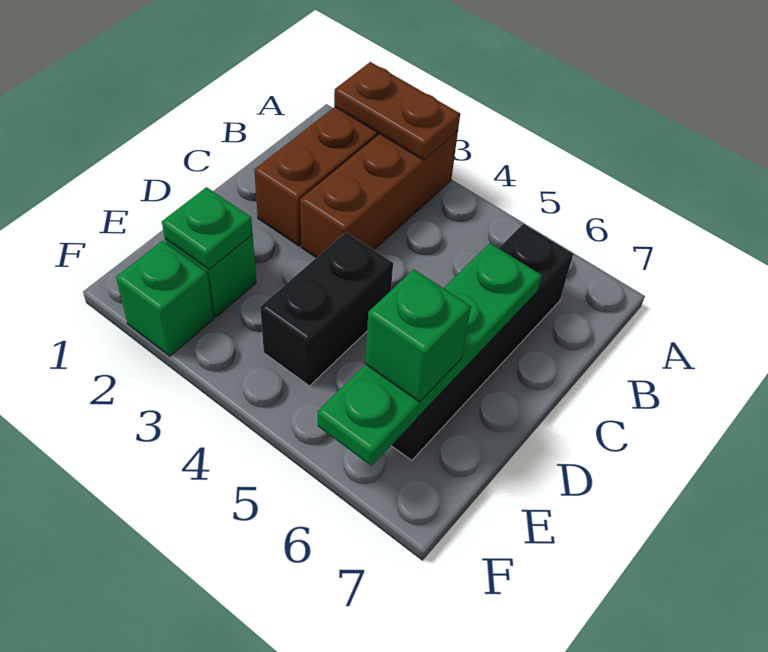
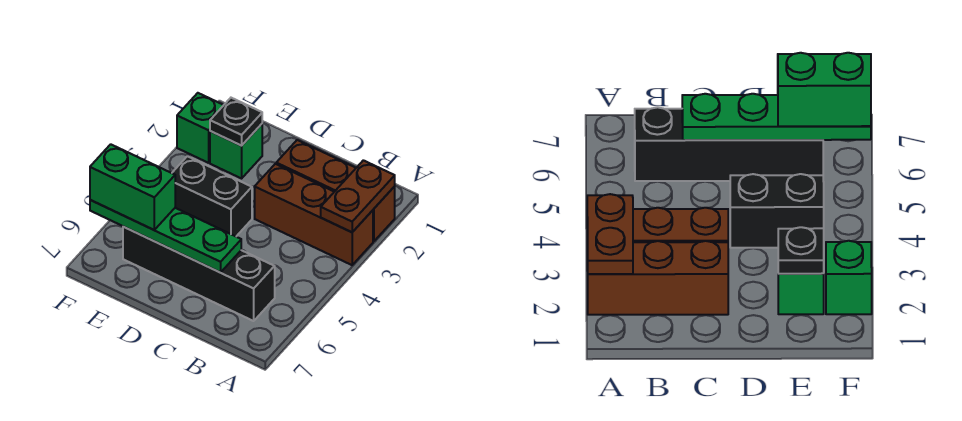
green 1x1 plate [162,187,253,270] -> black 1x1 plate [210,98,262,146]
green 1x1 brick [365,269,471,402] -> green 1x2 brick [90,144,175,230]

